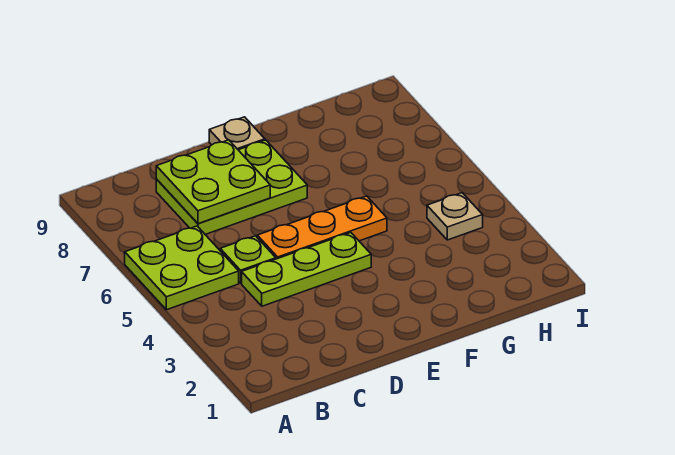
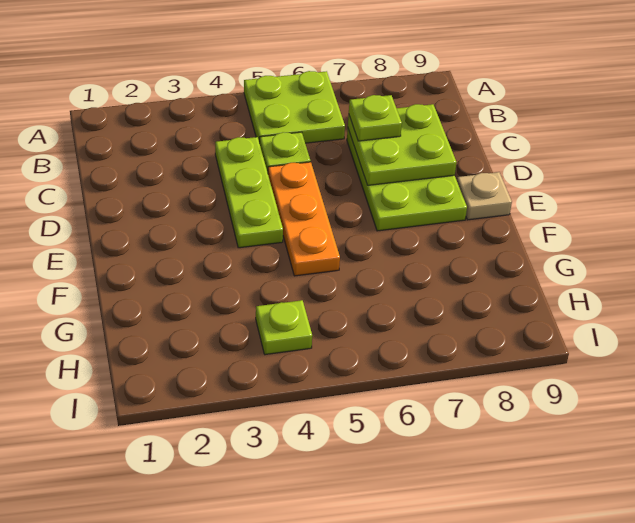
none -> lime 1x1 plate [349,95,402,141]
tan 1x1 plate [427,193,483,240] -> lime 1x1 plate [256,300,312,355]

